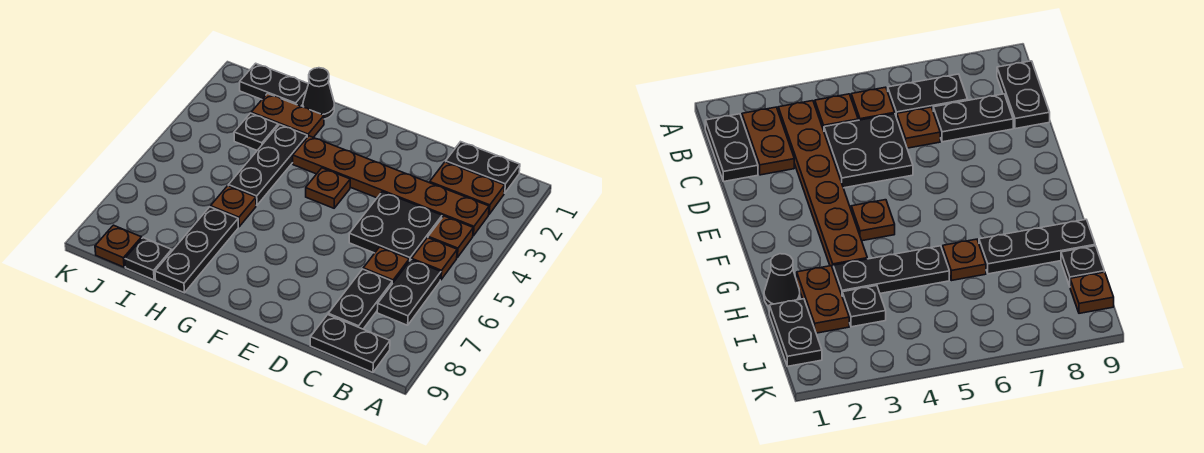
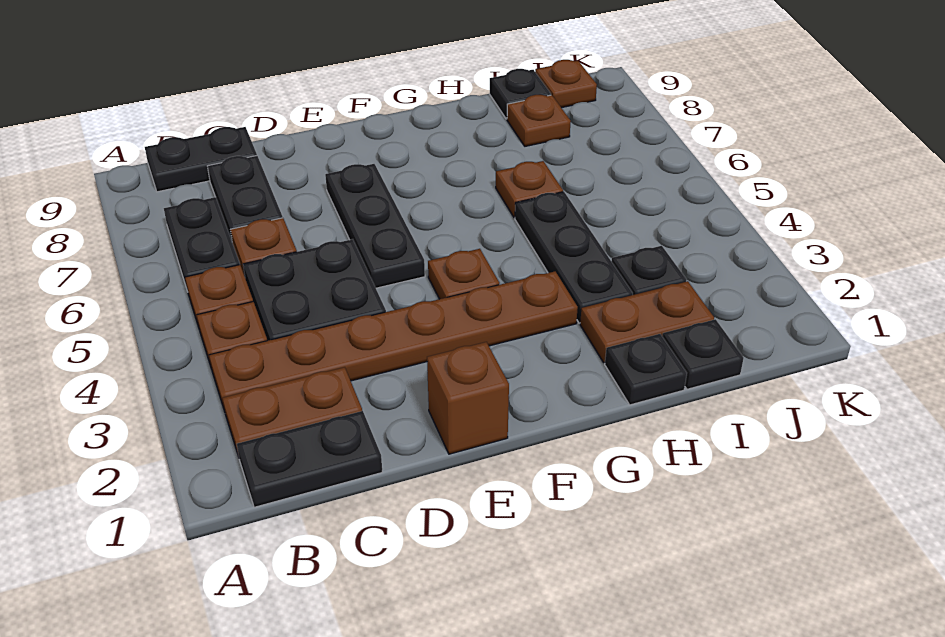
none -> brown 1x1 brick [427,342,509,454]
black 1x1 cone [303,68,334,119] -> black 1x1 plate [605,334,687,405]
black 1x3 plate [155,207,238,293] -> black 1x3 plate moved to [325,164,425,288]
black 1x2 plate [240,63,308,106] -> black 1x1 plate [662,319,744,389]
none -> brown 1x1 plate [507,95,571,146]

